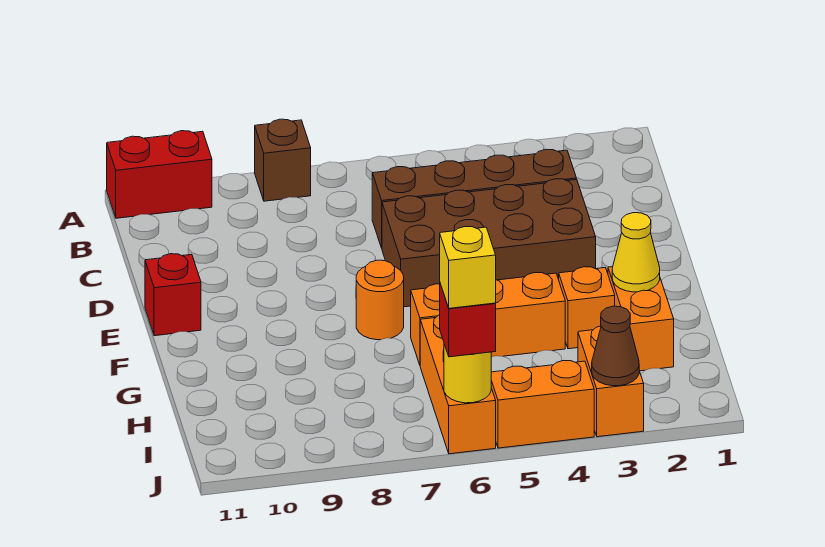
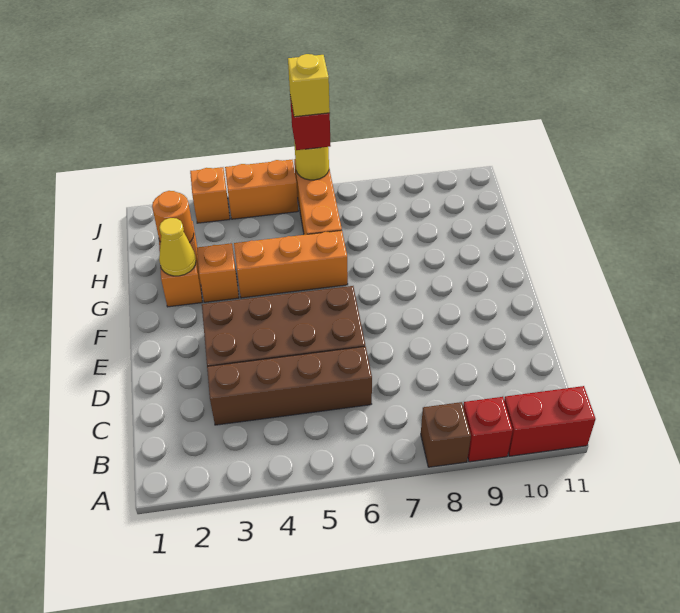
red 1x1 brick [145,254,201,336] -> red 1x1 brick moved to [463,396,513,462]
orange 1x1 round brick [356,260,404,340] -> orange 1x1 round brick moved to [152,191,194,243]
orange 1x2 brick [578,326,644,437] -> orange 1x1 brick [190,167,230,223]
brown 1x1 cone [592,306,639,386] -> none

